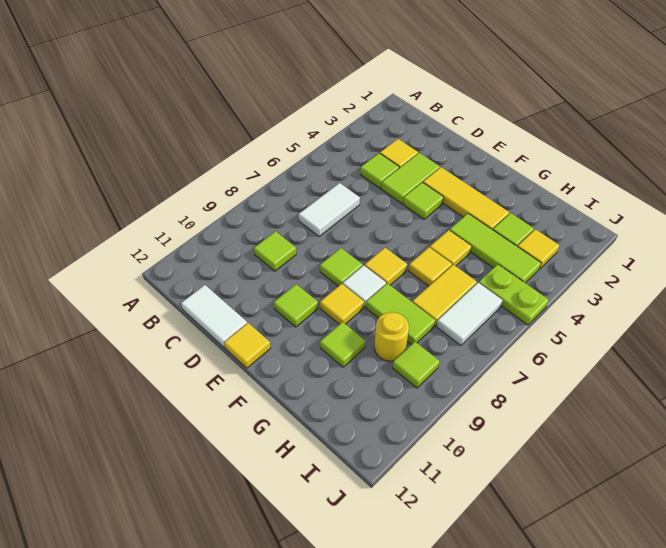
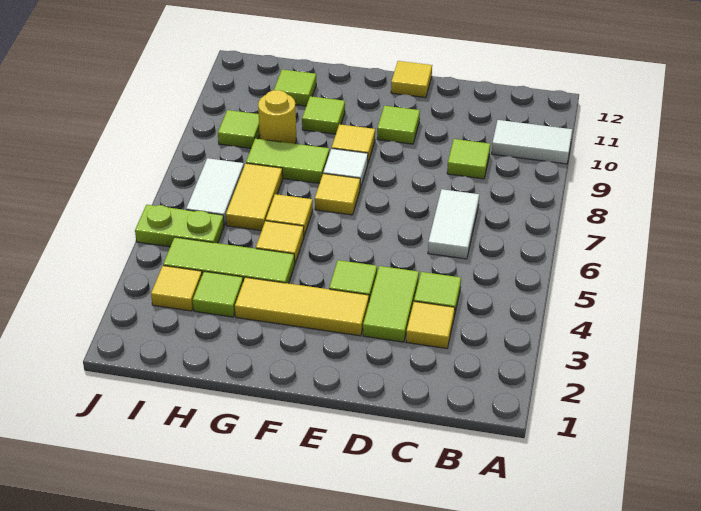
white 1x2 tile [181,285,247,348] -> white 1x2 tile moved to [492,120,572,164]
lime 1x1 tile [320,248,363,286] -> lime 1x1 tile moved to [274,69,316,106]

